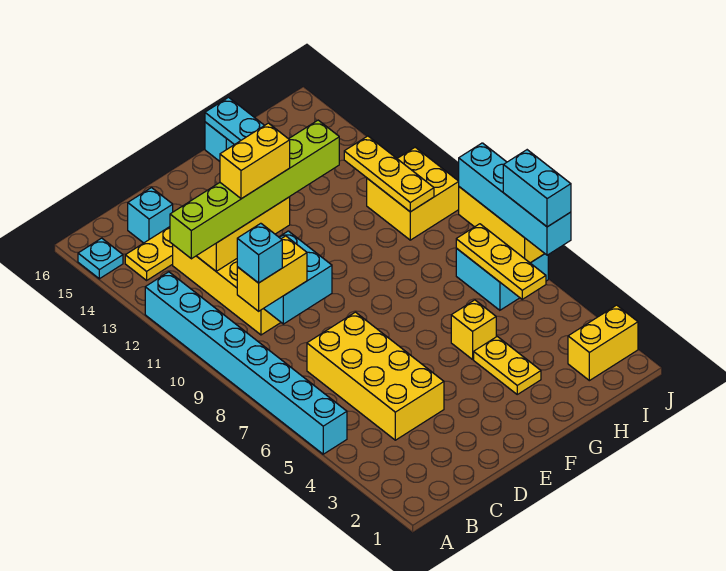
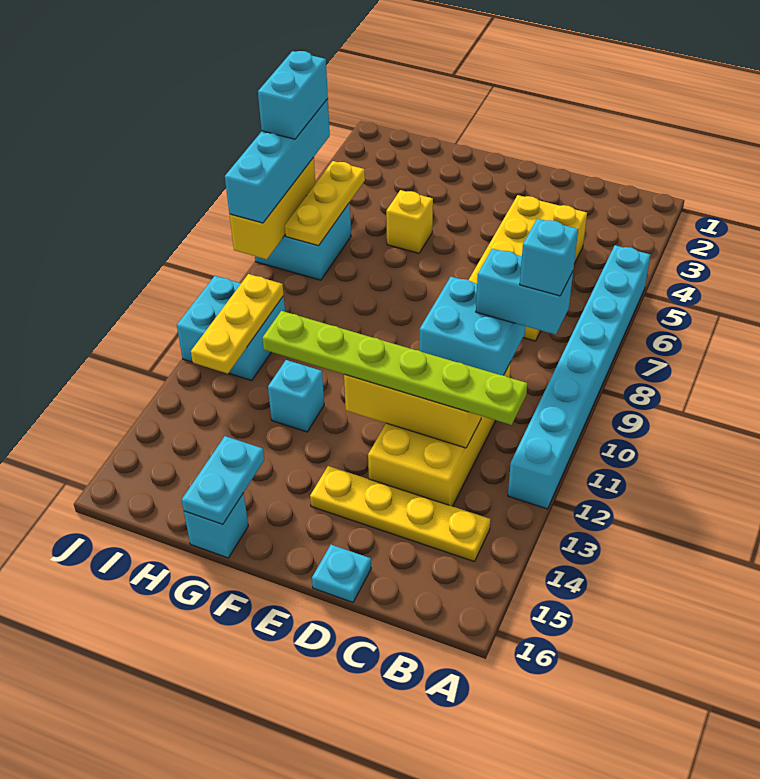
cyan 1x1 plate [78,238,123,279] -> cyan 1x1 plate moved to [312,545,371,602]
yellow 1x2 brick [237,236,307,311] -> cyan 1x2 brick [476,249,573,335]
lime 1x6 brick [170,120,339,259] -> lime 1x6 plate [262,311,527,425]
cyan 1x1 brick [128,188,173,243] -> cyan 1x1 brick moved to [268,360,324,432]
yellow 1x2 brick [220,123,290,199] -> none
yellow 1x2 plate [474,337,541,394] -> none
yellow 1x2 brick [568,305,638,381] -> none
yellow 2x2 brick [367,147,459,240] -> cyan 2x2 brick [177,276,285,381]

